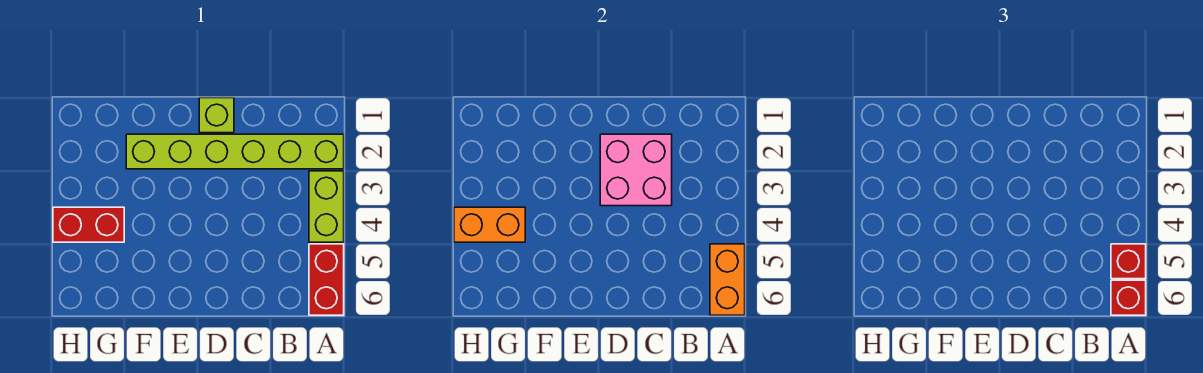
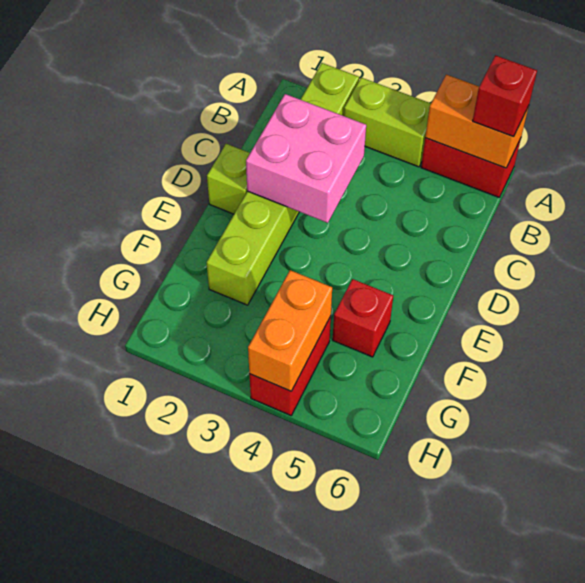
red 1x1 brick [1111,244,1146,279] -> red 1x1 brick moved to [333,279,393,357]

